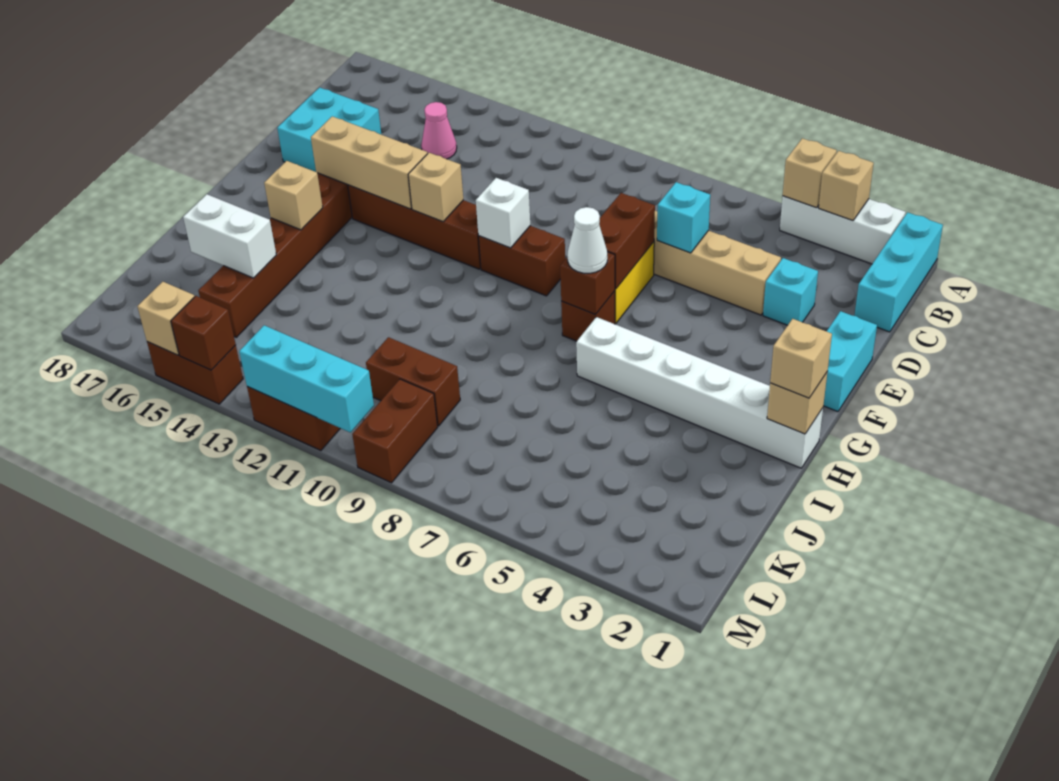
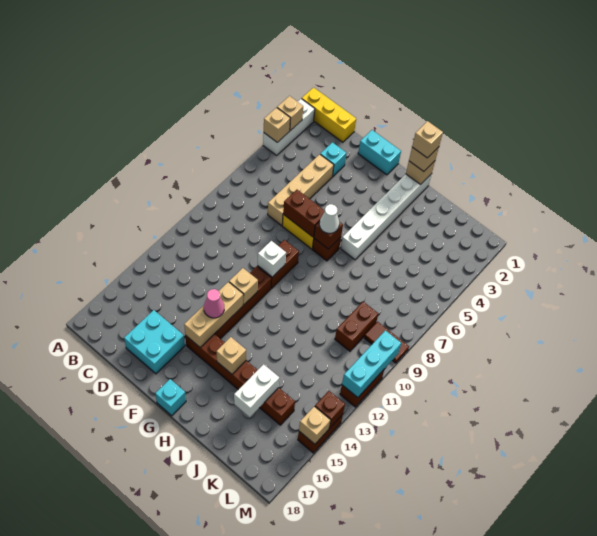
cyan 1x3 brick [854,212,943,332] -> yellow 1x3 brick [302,88,356,142]
pink 1x1 cone [421,102,457,159] -> pink 1x1 cone moved to [204,289,224,318]
cyan 1x1 brick [657,182,710,253] -> cyan 1x1 brick moved to [155,379,186,416]
none -> tan 1x1 brick [412,121,443,158]
brown 1x2 brick [352,379,438,483] -> brown 1x2 tile [364,322,409,363]

